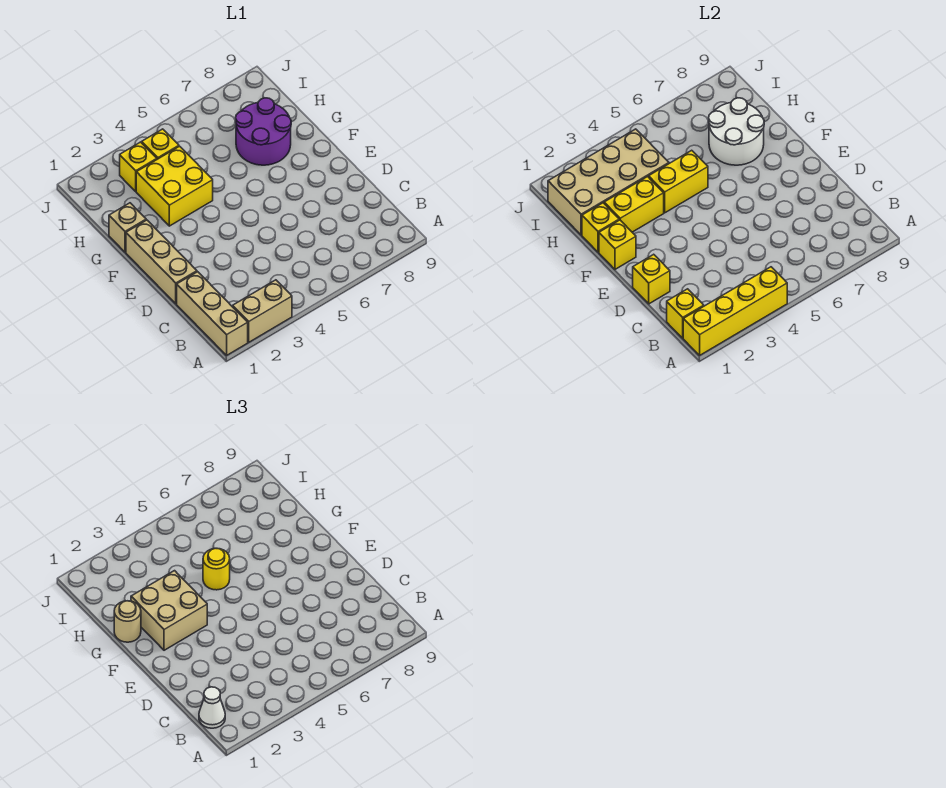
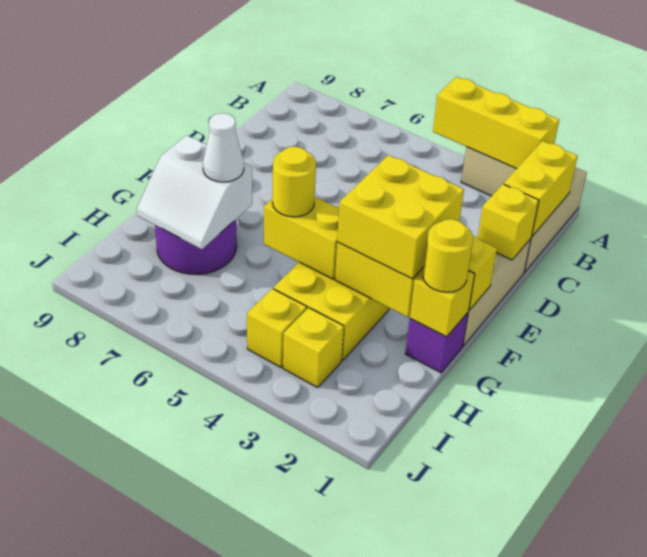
yellow 1x4 brick [683,267,787,355] -> yellow 1x3 brick [433,77,559,169]
yellow 1x1 brick [667,289,704,338] -> yellow 1x2 brick [504,141,578,236]
white 1x1 cone [199,687,225,728] -> white 1x1 cone moved to [203,113,244,182]
tan 2x2 brick [131,571,207,650] -> yellow 2x2 brick [337,155,464,279]
tan 1x1 brick [109,203,146,252] -> purple 1x1 brick [405,313,468,373]
tan 1x1 round brick [114,601,141,642] -> yellow 1x1 round brick [423,219,473,292]
white 2x2 round brick [709,98,764,165] -> white 2x2 slope [137,135,252,249]
tan 2x4 brick [548,129,669,235] -> none

